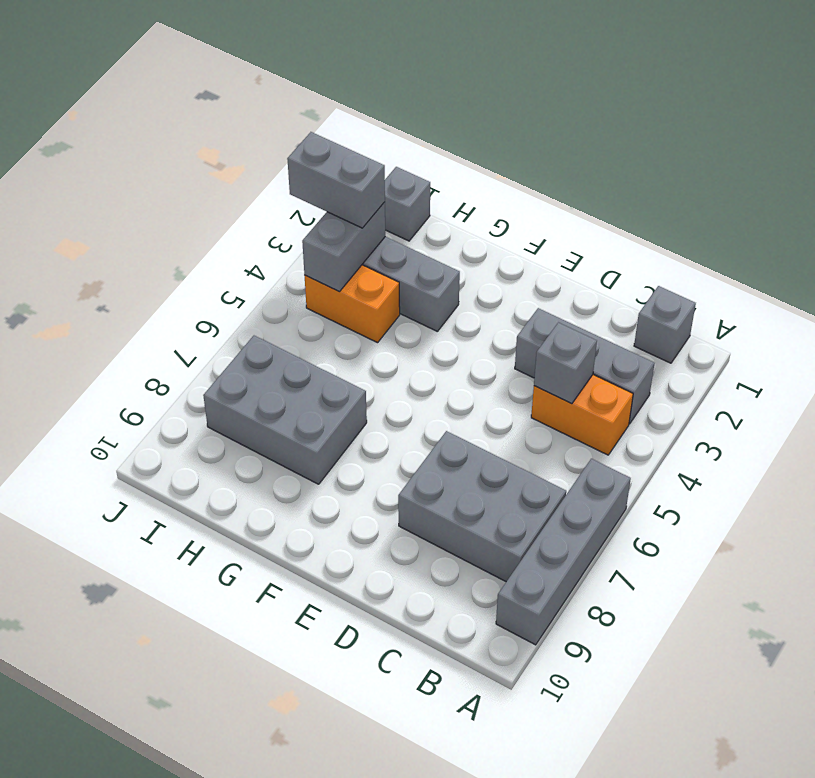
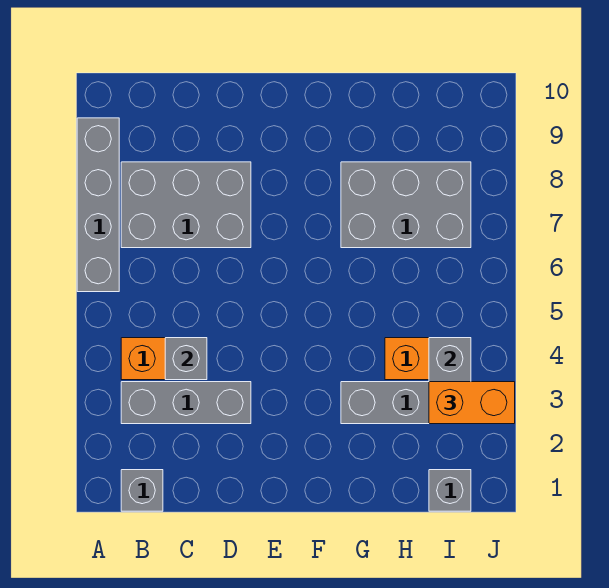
grey 1x2 brick [287,132,385,228] -> orange 1x2 brick [429,382,515,424]

